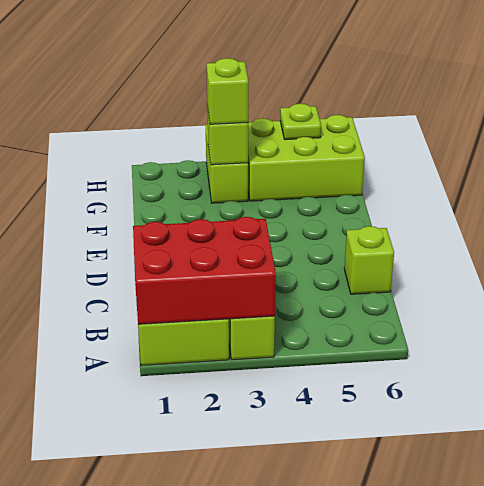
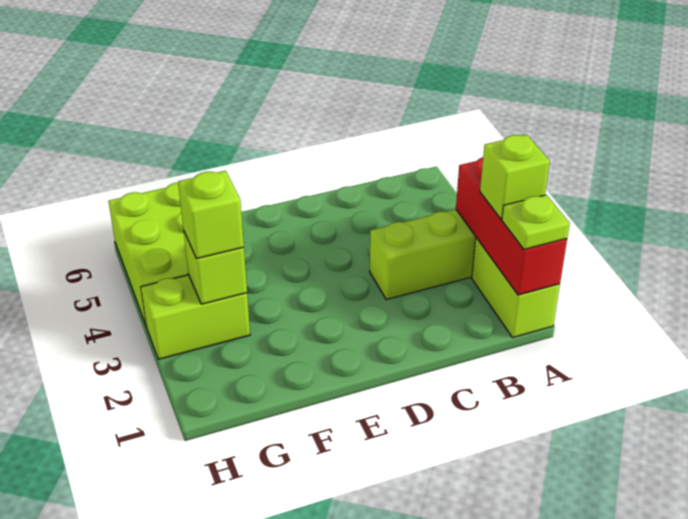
red 2x3 brick [133,217,276,324] -> red 1x3 brick [456,157,567,295]
lime 1x1 brick [344,226,394,294] -> lime 1x1 brick moved to [480,135,550,219]
lime 1x1 plate [280,104,321,140] -> lime 1x1 plate moved to [502,195,570,249]

